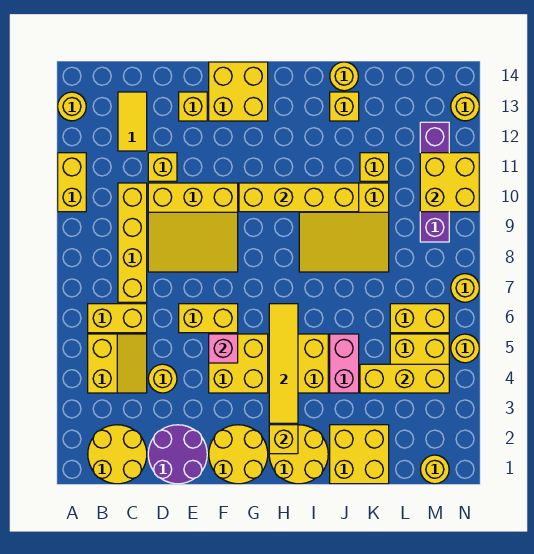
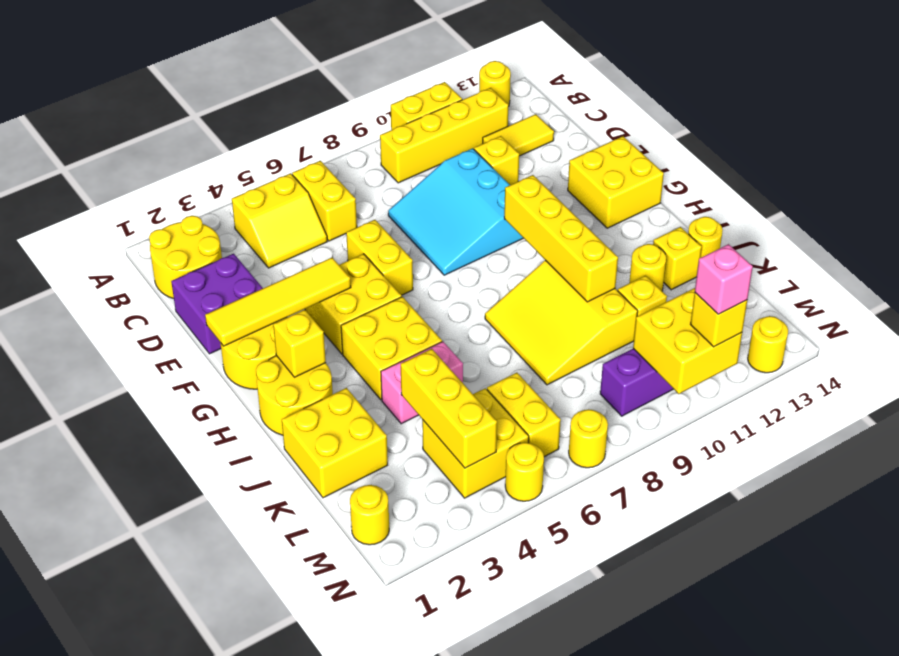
yellow 1x4 brick [118,183,147,302] -> yellow 1x4 brick moved to [380,88,508,183]
purple 2x2 round brick [148,425,207,484] -> purple 2x2 brick [171,254,263,354]
yellow 1x1 round brick [148,364,177,393] -> yellow 1x1 round brick moved to [629,244,666,291]
yellow 3x3 slope [148,183,238,272] -> cyan 3x3 slope [388,148,523,275]
yellow 1x1 brick [179,92,207,121] -> yellow 1x1 brick moved to [690,293,747,347]
pink 1x1 brick [209,334,238,363] -> pink 1x1 brick moved to [695,244,753,314]
yellow 1x4 tile [269,304,298,423] -> yellow 1x4 tile moved to [205,257,351,346]

